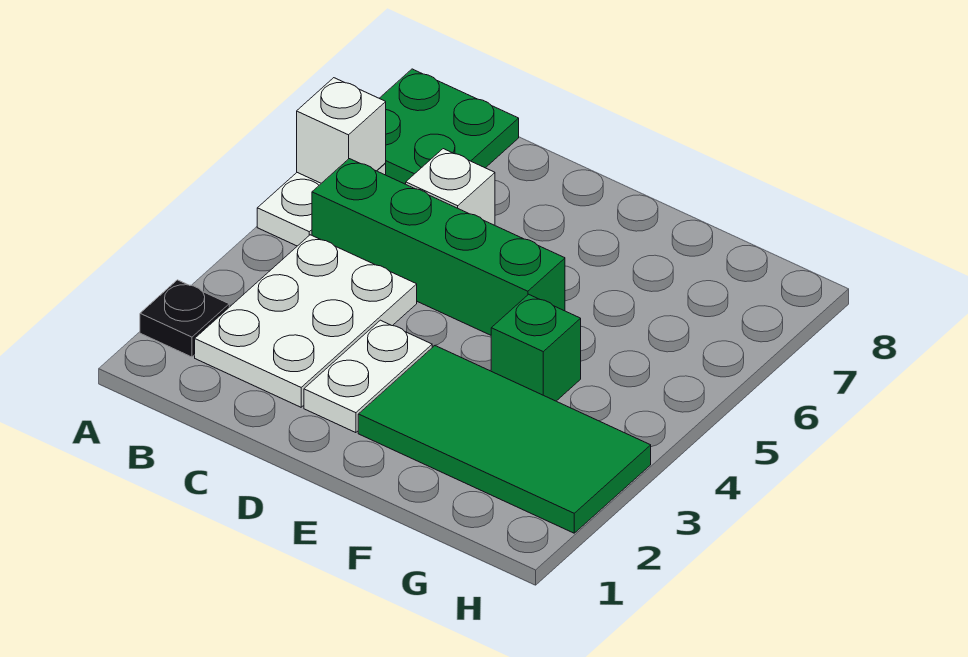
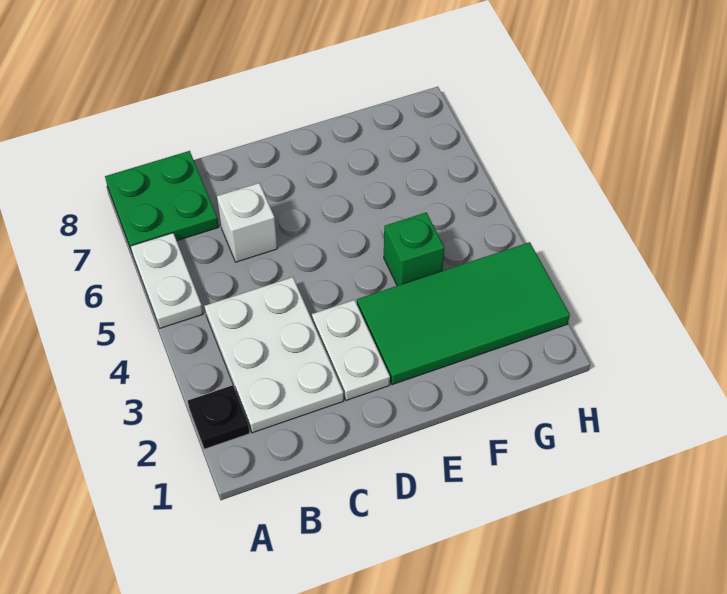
white 1x1 brick [297,78,386,183] -> none
green 1x4 brick [312,159,565,335] -> none

